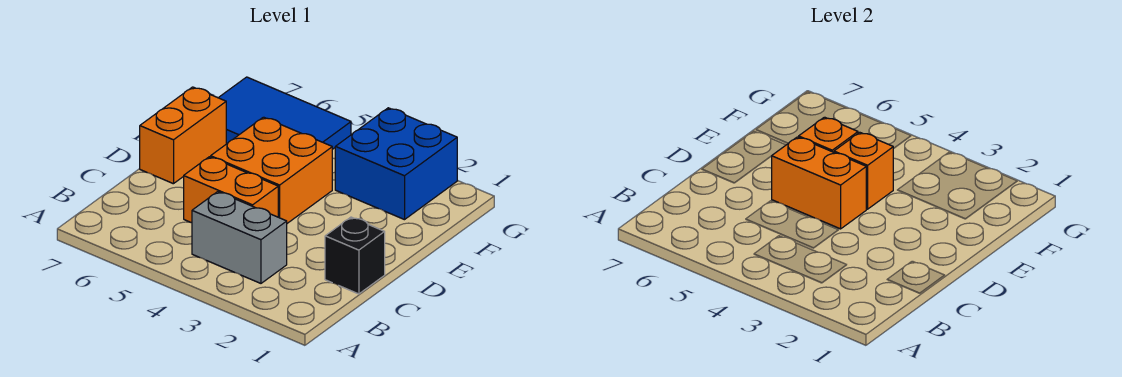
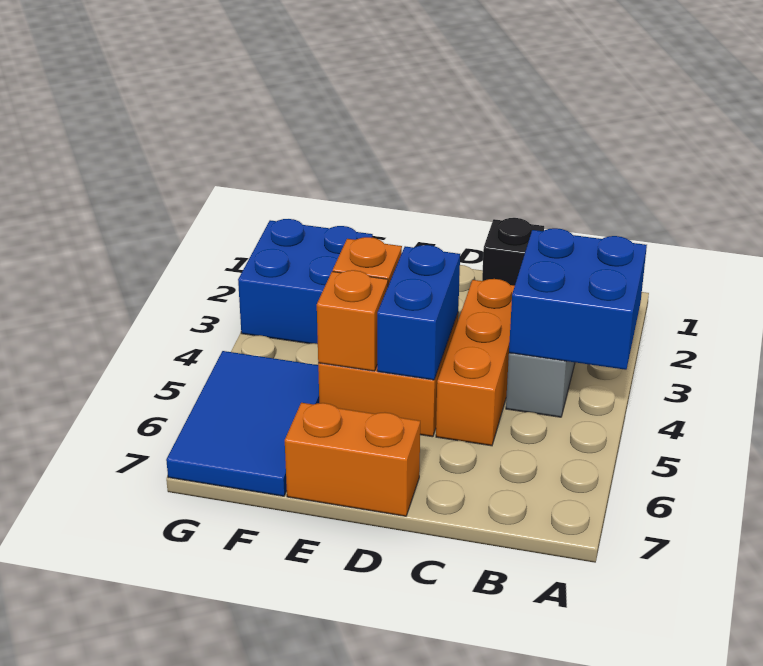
none -> blue 2x2 brick [509,228,647,370]
orange 1x2 brick [184,157,278,223] -> orange 1x3 brick [436,279,515,446]
orange 1x2 brick [772,137,866,229] -> blue 1x2 brick [377,245,460,380]

